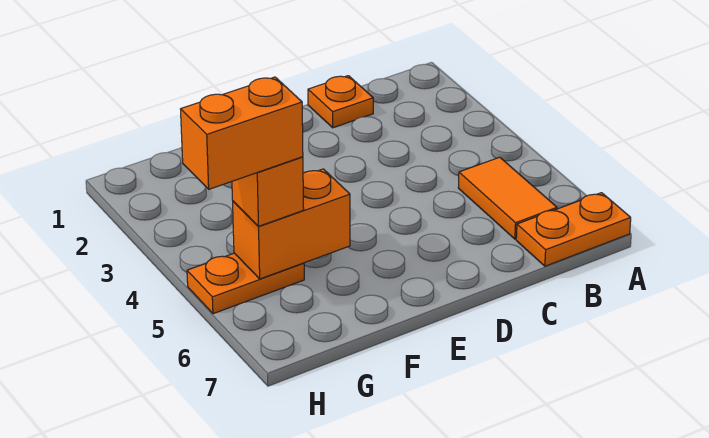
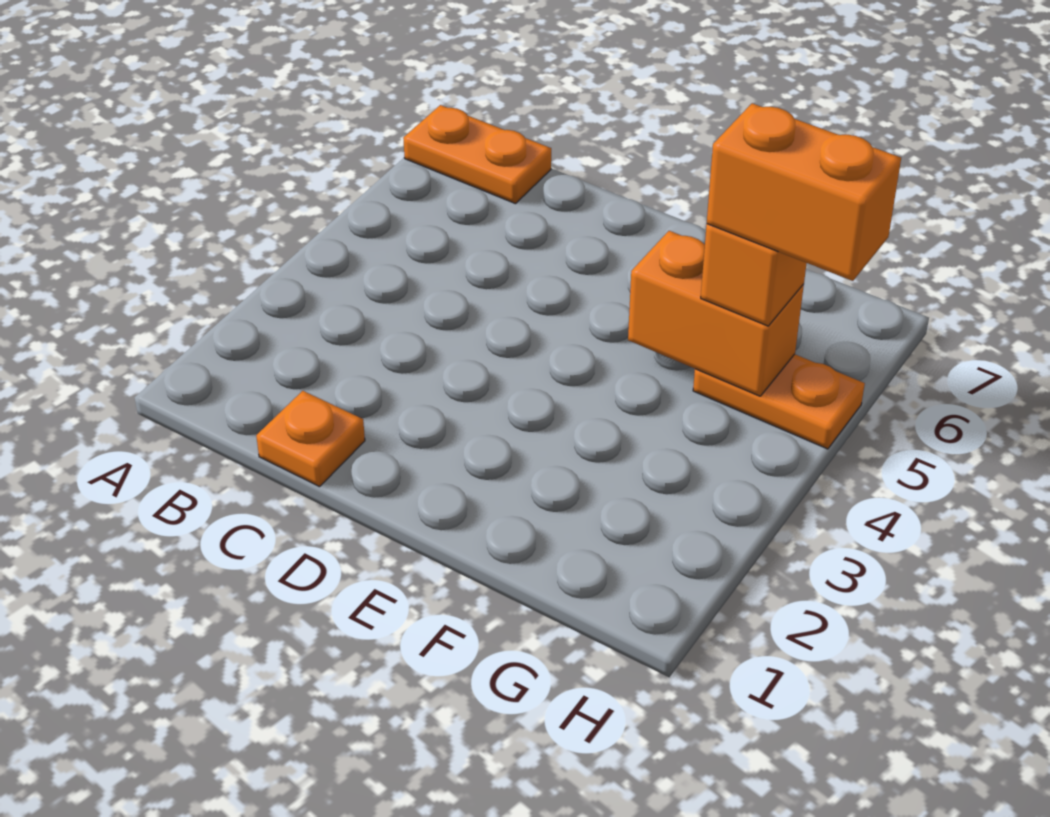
orange 1x2 tile [458,157,557,239] -> none

